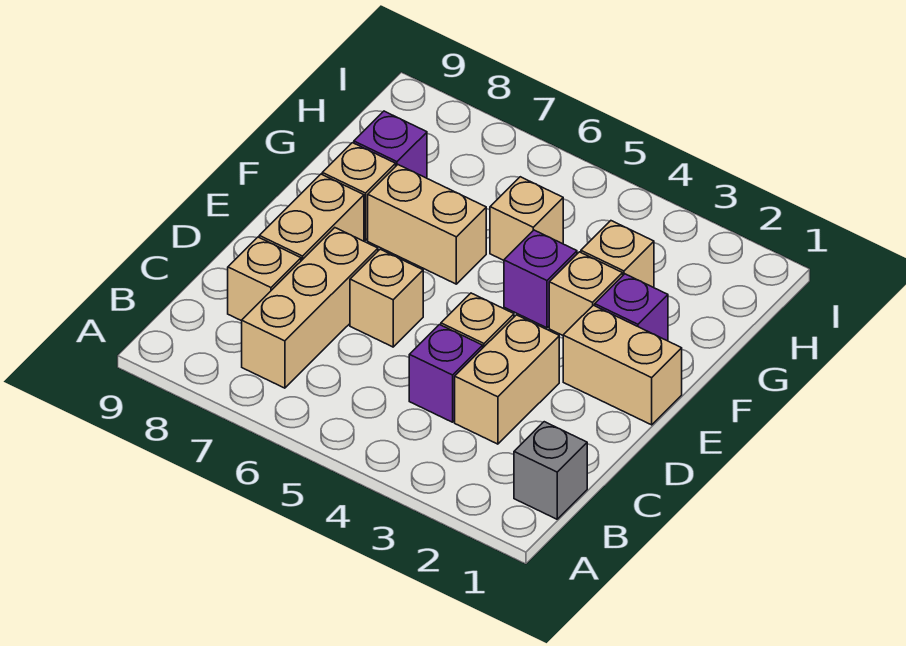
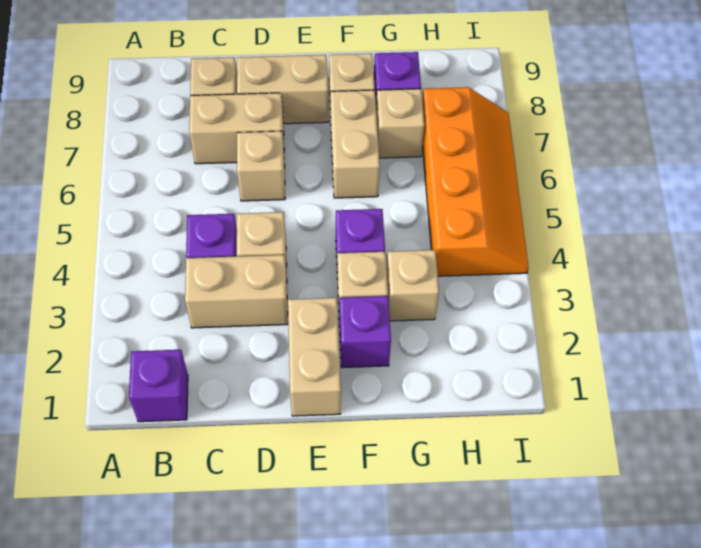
grey 1x1 brick [514,422,587,519] -> purple 1x1 brick [129,350,188,422]
tan 1x3 brick [242,228,378,388] -> tan 1x2 brick [189,93,284,164]
tan 1x1 brick [490,177,563,260] -> tan 1x1 brick moved to [376,89,424,158]
none -> orange 2x4 slope [422,87,528,276]

